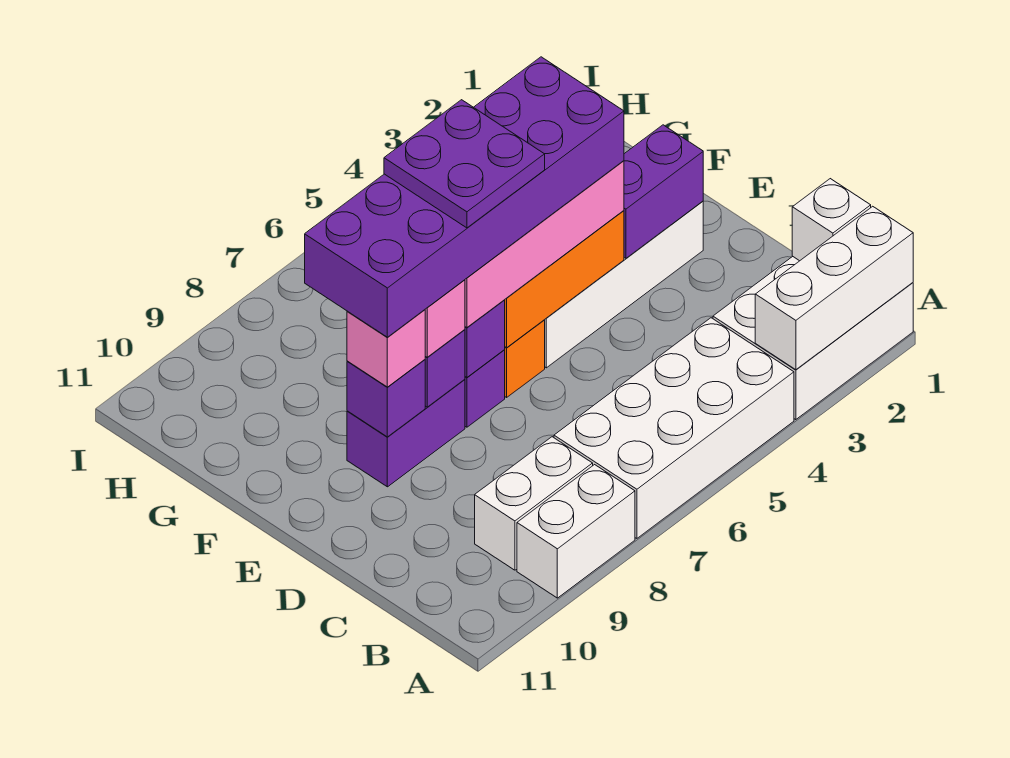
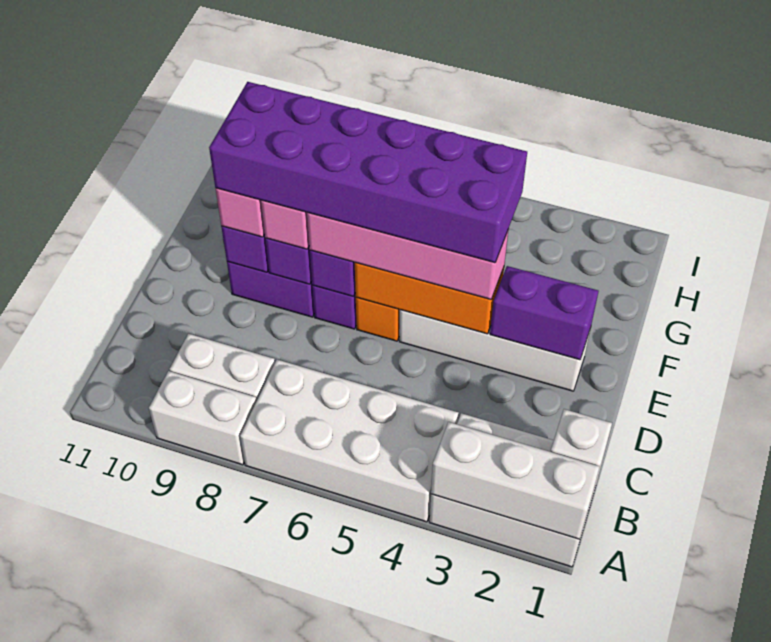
purple 2x2 plate [384,100,545,228] -> none

